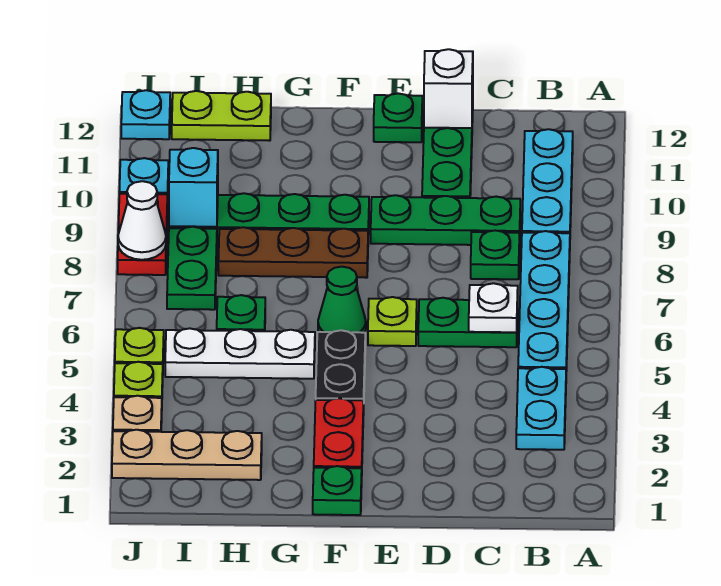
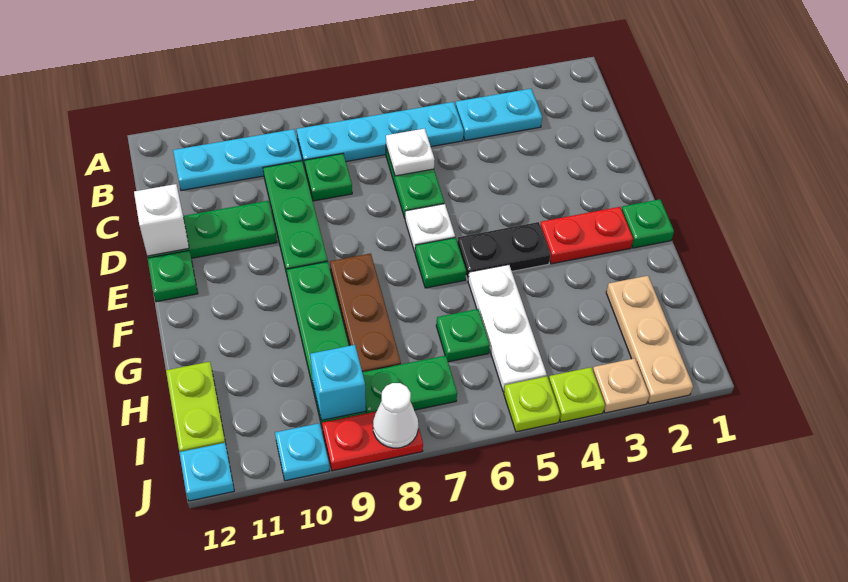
lime 1x1 plate [368,297,417,346] -> white 1x1 plate [405,204,455,252]
green 1x1 cone [318,267,366,333] -> green 1x1 plate [415,238,466,288]

